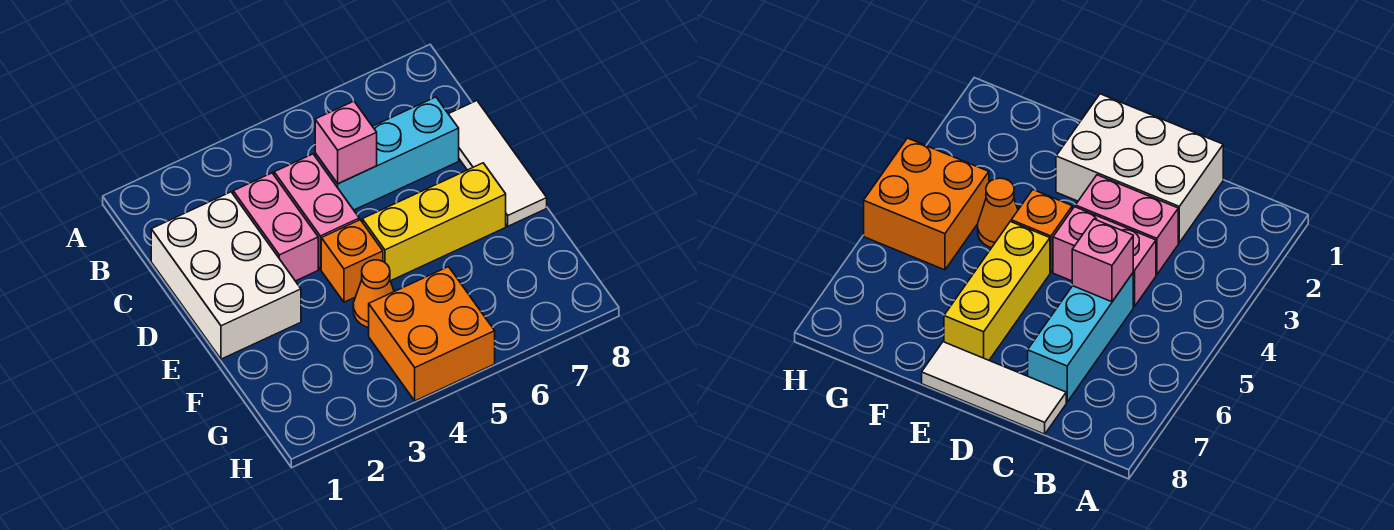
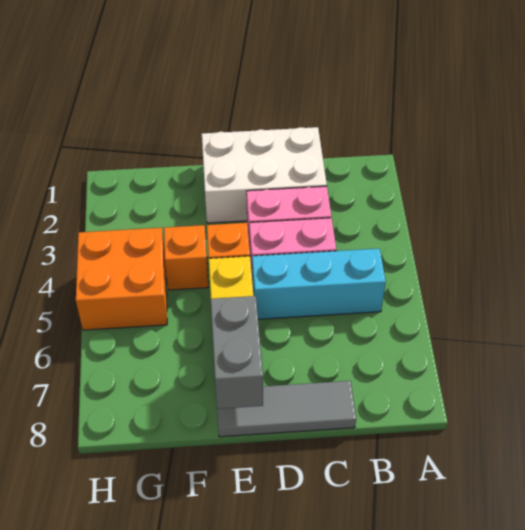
cyan 1x3 brick [315,97,459,210] -> cyan 1x3 brick turned to [252,249,386,319]
pink 1x1 brick [315,101,377,184] -> none
white 1x3 tile [449,101,547,226] -> grey 1x3 tile [217,381,356,437]
none -> grey 1x2 brick [211,296,263,409]
orange 1x1 cone [353,260,394,328] -> orange 1x1 brick [164,225,208,290]

